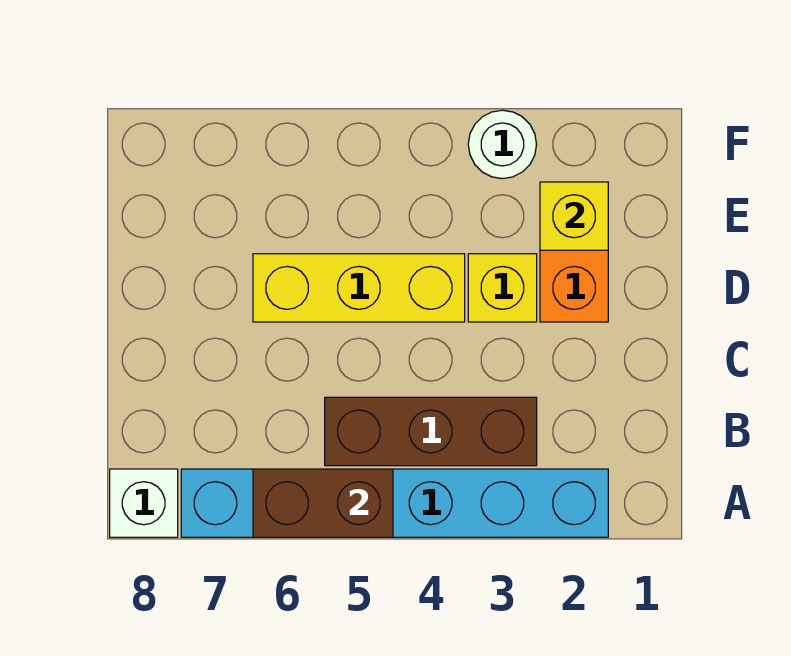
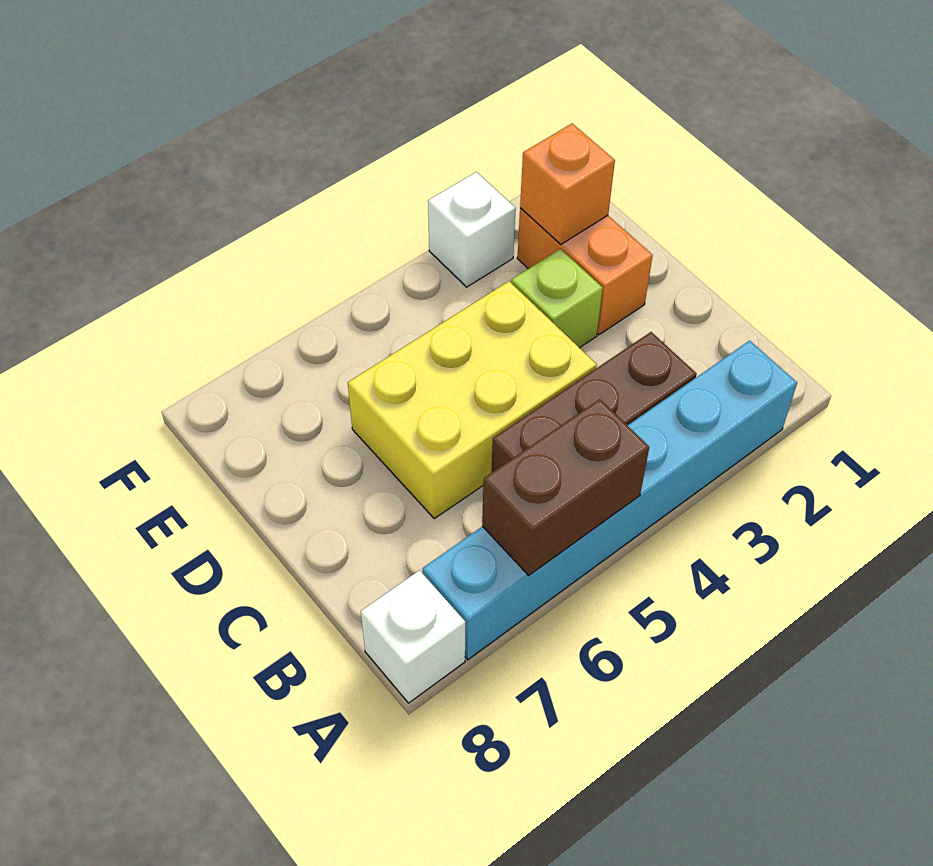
yellow 1x1 brick [468,254,537,322] -> lime 1x1 brick [511,249,603,348]
yellow 1x3 brick [253,254,465,322] -> yellow 2x3 brick [348,281,597,519]
yellow 1x1 brick [540,182,608,250] -> orange 1x1 brick [520,124,615,244]
white 1x1 round brick [468,110,537,179] -> white 1x1 brick [428,172,516,287]

